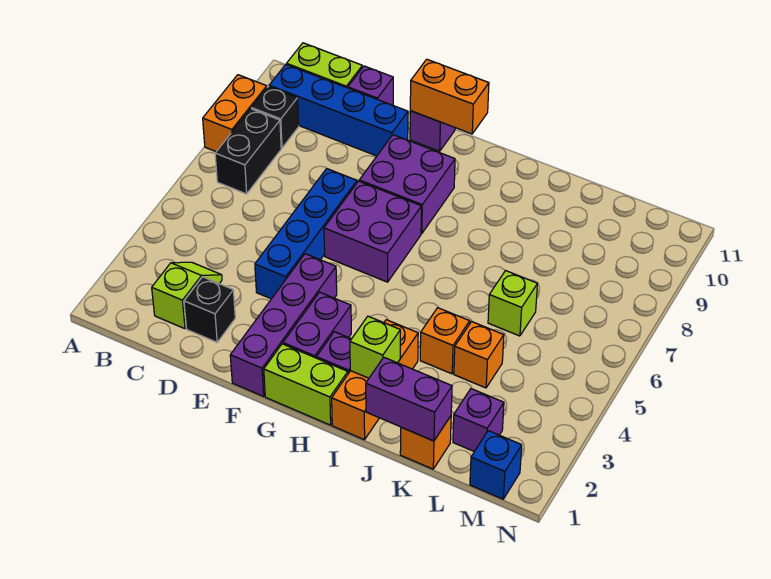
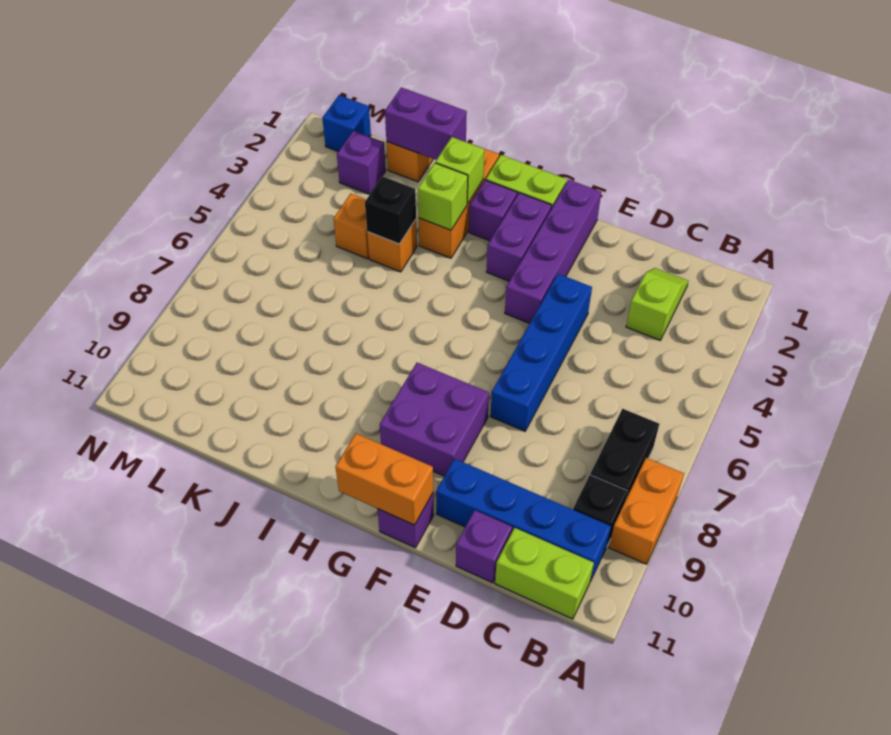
lime 1x2 slope [152,262,222,329] -> lime 1x2 slope turned to [626,268,688,340]
black 1x1 brick [184,277,235,342] -> black 1x1 brick moved to [365,176,416,244]
purple 2x2 brick [324,181,422,282] -> none
lime 1x1 brick [488,271,537,336] -> lime 1x1 brick moved to [418,163,468,230]

